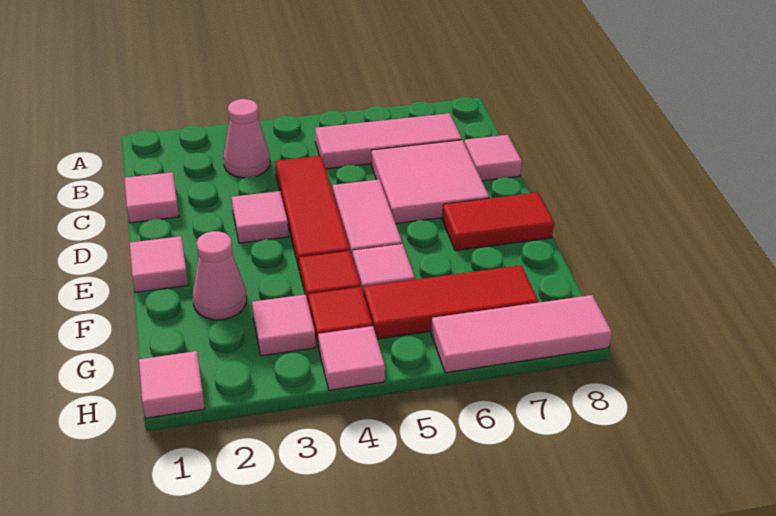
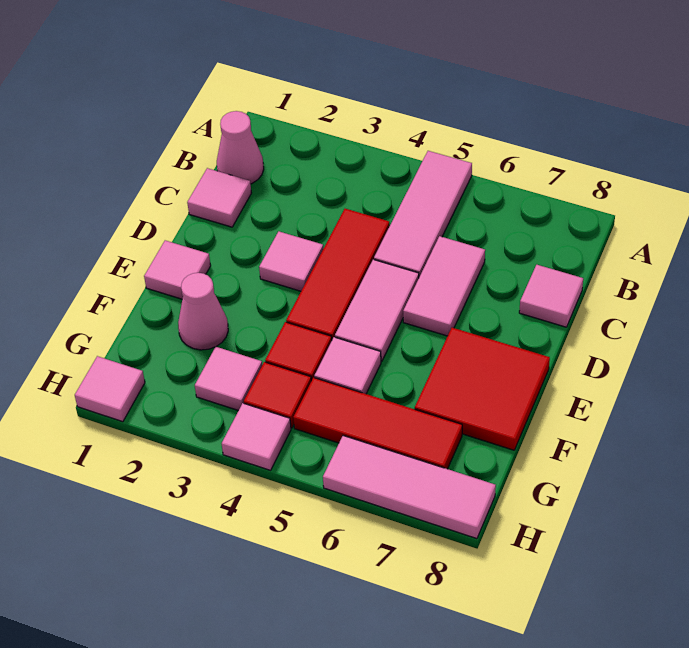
pink 1x1 cone [223,99,270,178] -> pink 1x1 cone moved to [217,111,264,184]
pink 1x3 tile [315,113,462,169] -> pink 1x3 tile turned to [374,151,472,277]
pink 2x2 tile [371,140,489,224] -> pink 1x2 tile [403,236,485,336]
red 1x2 tile [442,193,554,251] -> red 2x2 tile [415,328,550,450]

